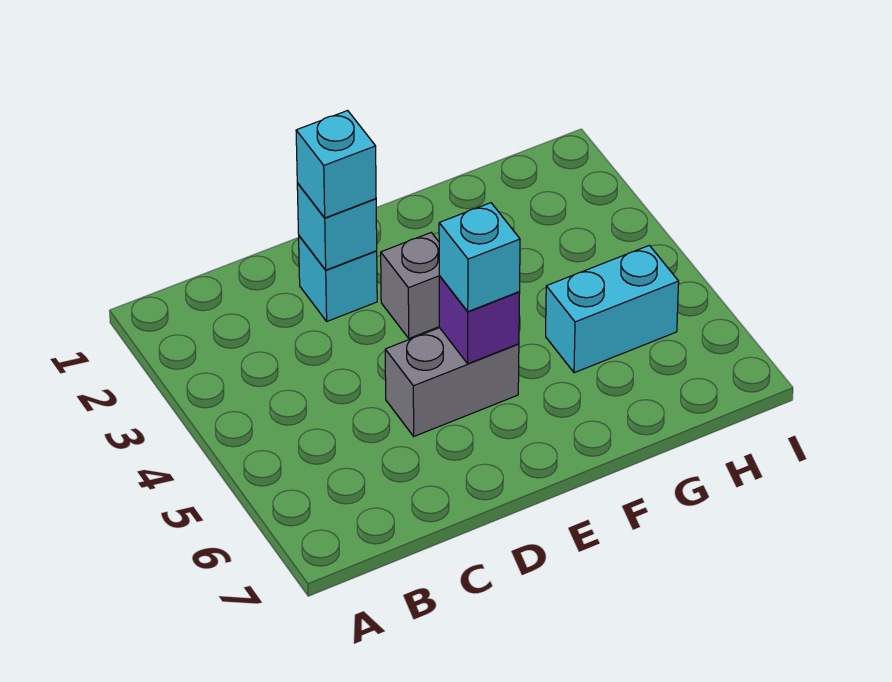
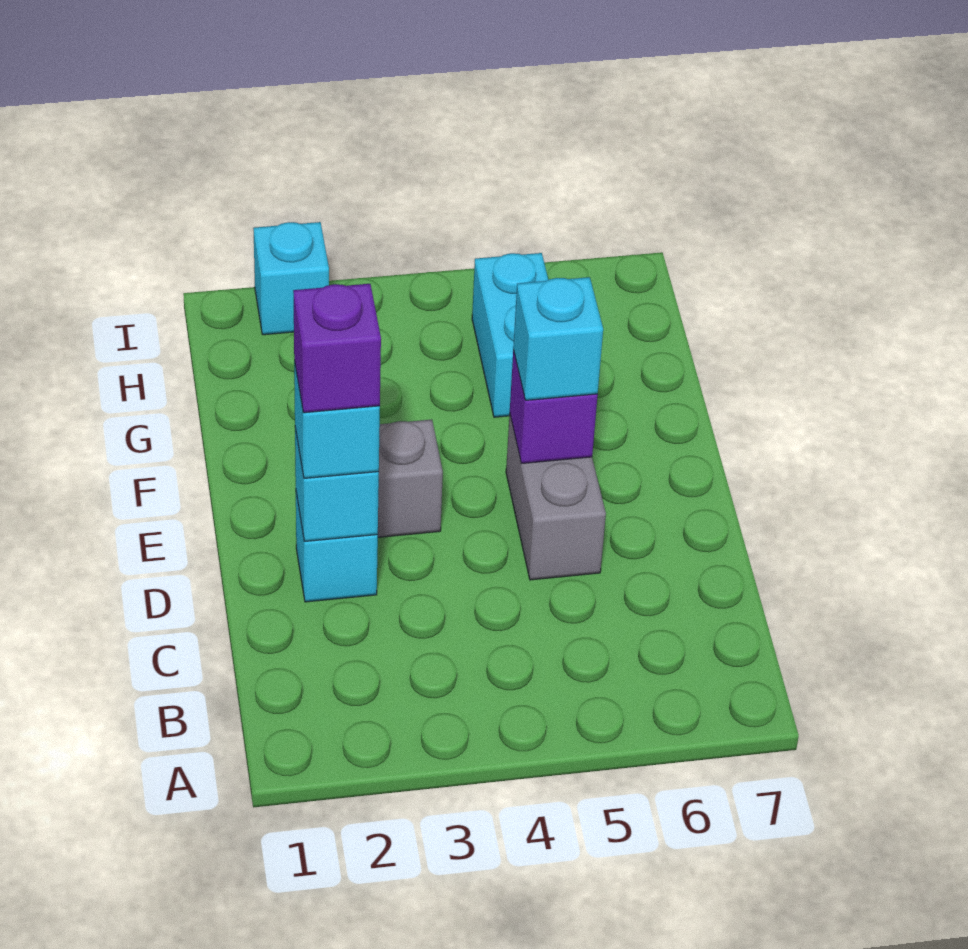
none -> purple 1x1 brick [293,284,381,413]
none -> cyan 1x1 brick [253,222,329,335]

